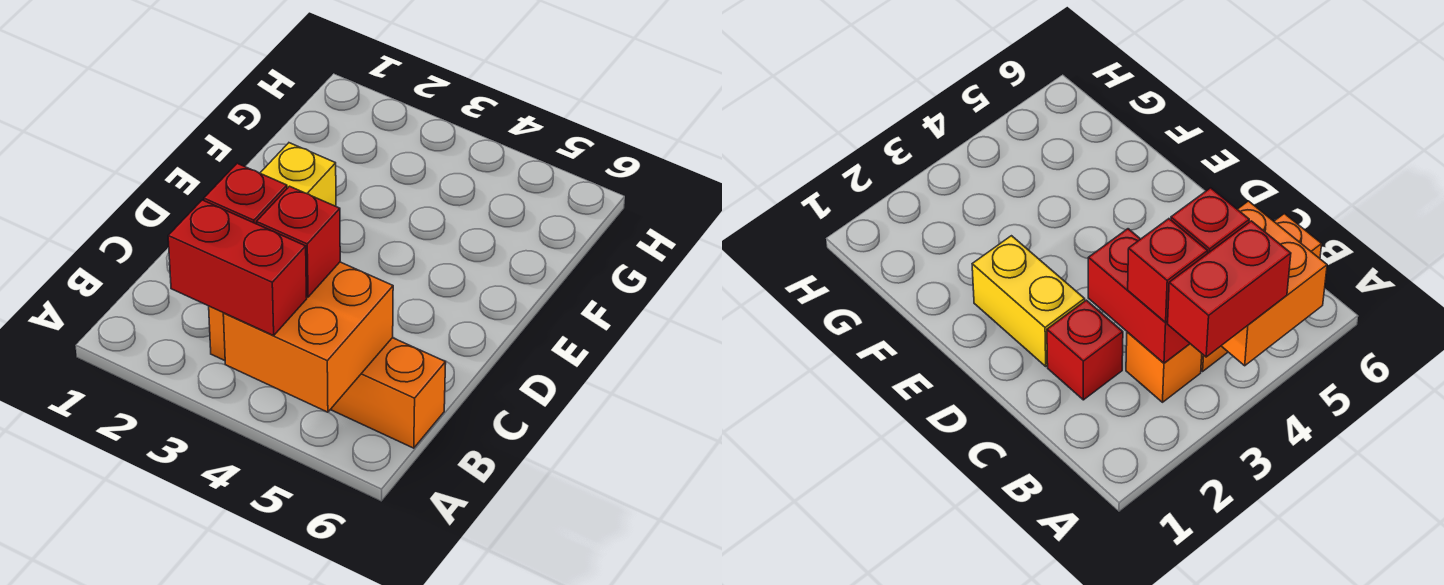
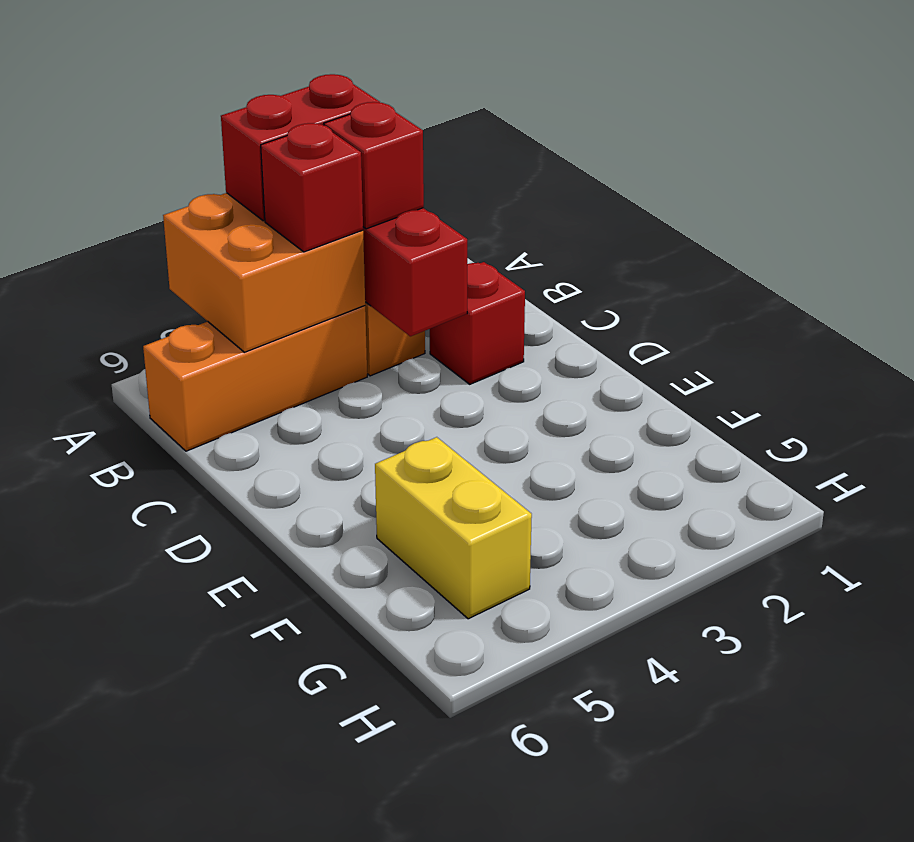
yellow 1x2 brick [260,143,336,206] -> yellow 1x2 brick moved to [375,437,532,619]

